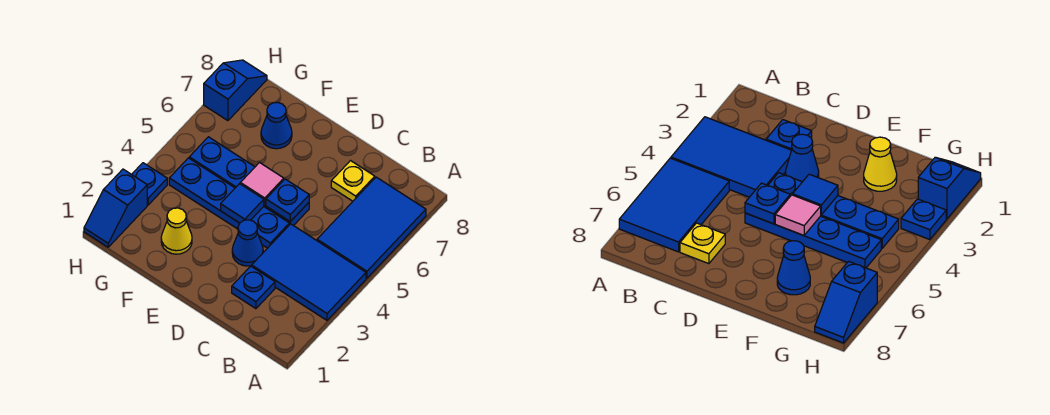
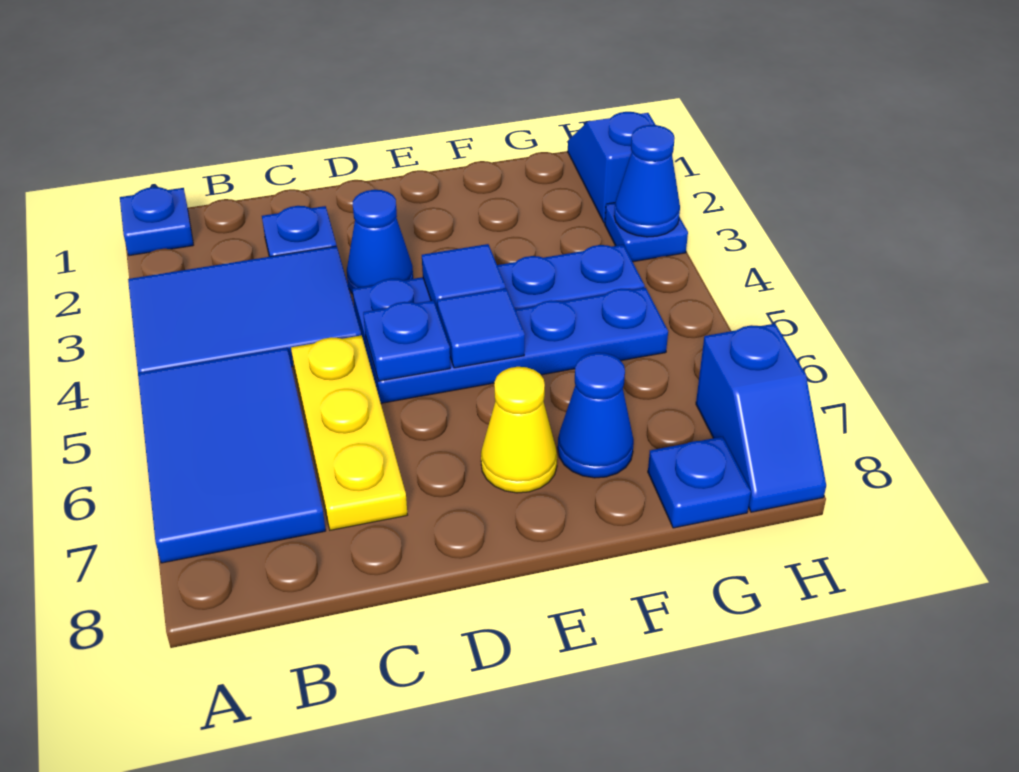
none -> blue 1x1 plate [120,187,193,256]
yellow 1x1 plate [331,161,375,201] -> yellow 1x3 plate [291,335,407,530]
pink 1x1 tile [240,163,284,205] -> blue 1x1 tile [437,288,525,368]
yellow 1x1 cone [161,208,192,254] -> yellow 1x1 cone moved to [481,367,557,493]
none -> blue 1x1 plate [648,437,751,528]
none -> blue 1x1 cone [614,125,680,237]

